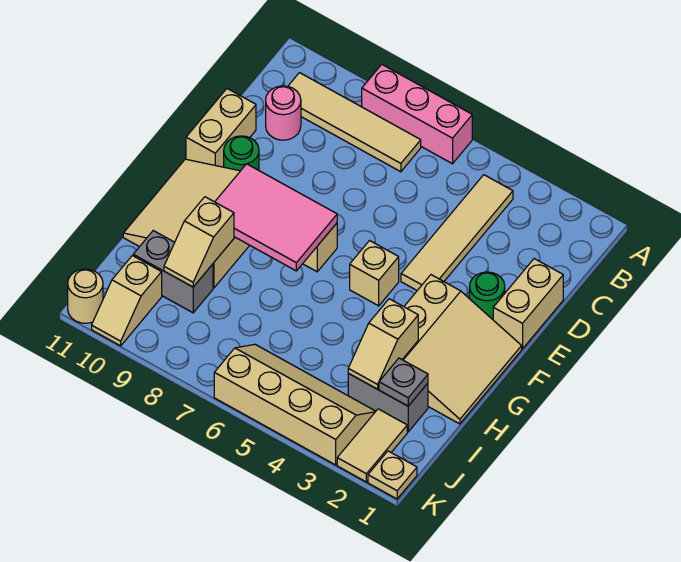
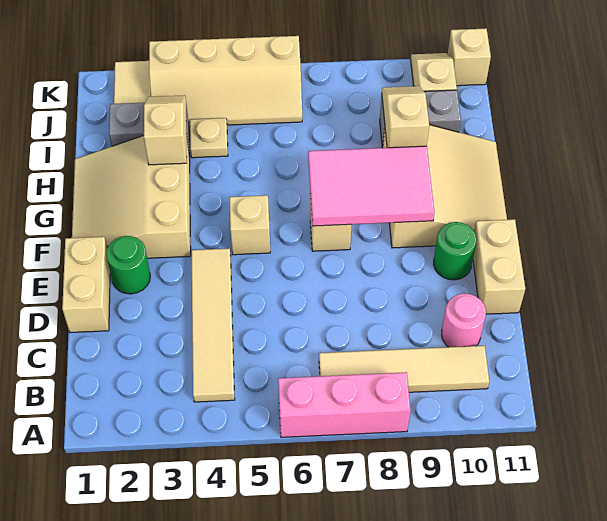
grey 1x1 plate [379,358,428,406] -> none
tan 1x1 plate [368,451,417,499] -> tan 1x1 plate moved to [190,118,228,158]
tan 1x1 round brick [68,269,103,323] -> tan 1x1 brick [448,28,491,86]

